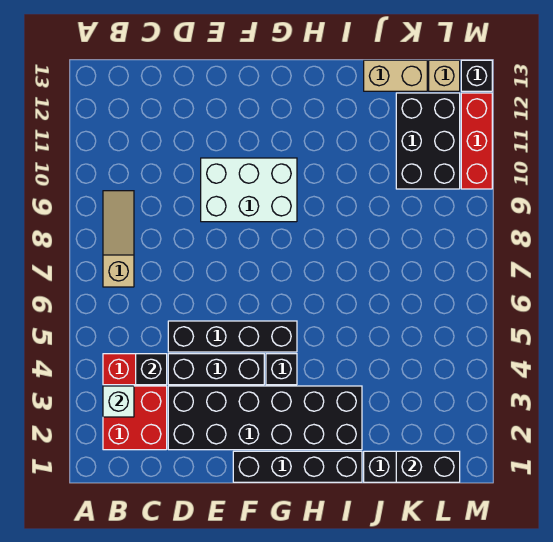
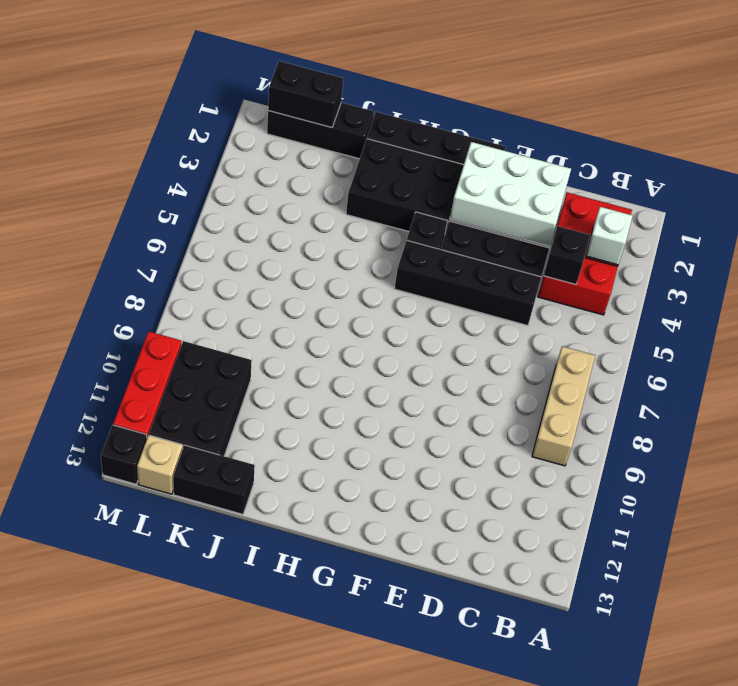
tan 1x3 slope [103,191,134,287] -> tan 1x3 brick [532,346,595,466]
white 2x3 brick [201,158,297,222] -> white 2x3 brick moved to [450,142,571,246]
tan 1x2 brick [364,60,427,91] -> black 1x2 brick [173,445,255,514]

